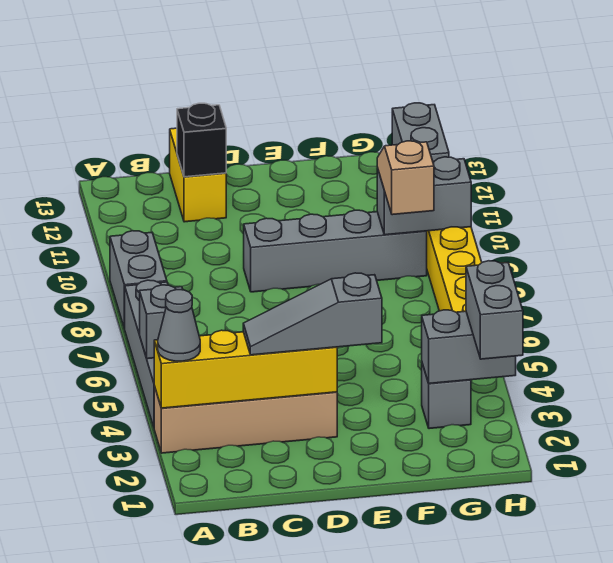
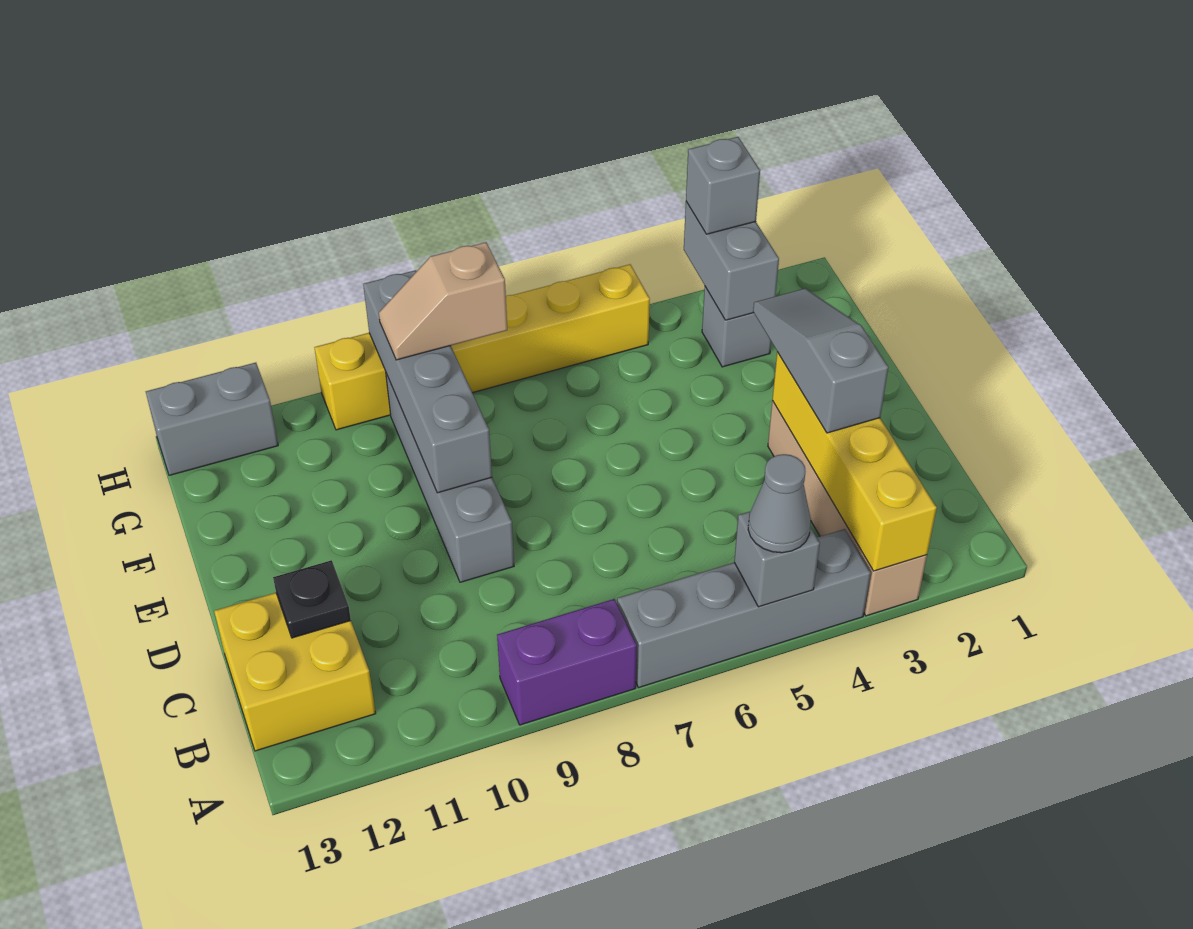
grey 1x1 cone [158,290,200,361] -> grey 1x1 cone moved to [748,454,811,553]
grey 1x2 brick [110,231,167,329] -> purple 1x2 brick [497,599,637,725]
grey 1x3 slope [243,273,382,355] -> grey 1x3 slope turned to [753,288,888,433]
yellow 1x2 brick [170,128,226,222] -> yellow 2x2 brick [214,593,376,751]
black 1x1 brick [177,103,226,177] -> black 1x1 plate [273,560,351,638]
grey 1x2 brick [377,157,471,235] -> grey 1x4 brick [363,270,492,493]
grey 1x2 brick [466,261,523,359] -> grey 1x1 brick [686,137,760,234]

